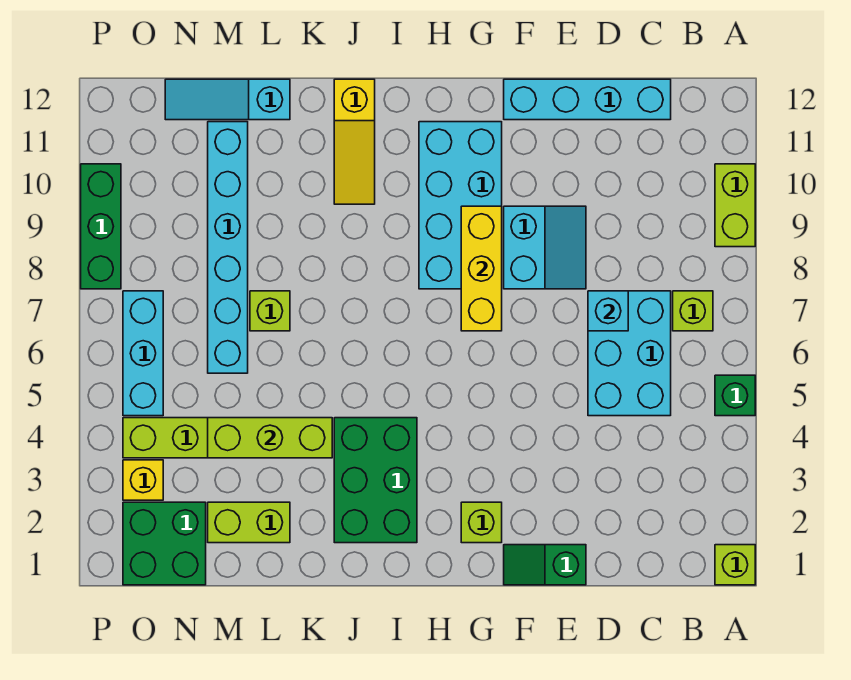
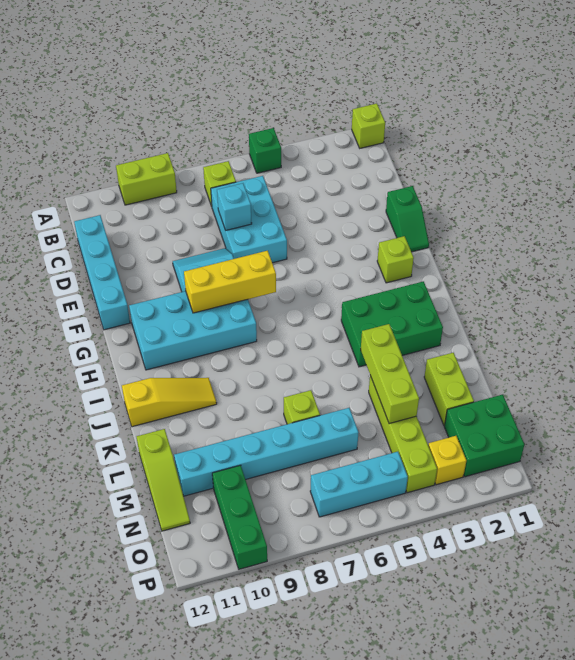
cyan 2x3 brick [588,291,671,416] -> cyan 2x3 brick turned to [211,176,287,263]
cyan 1x3 slope [165,79,290,120] -> lime 1x3 slope [137,429,190,531]
green 1x3 brick [81,164,121,289] -> green 1x3 brick turned to [212,465,267,569]

